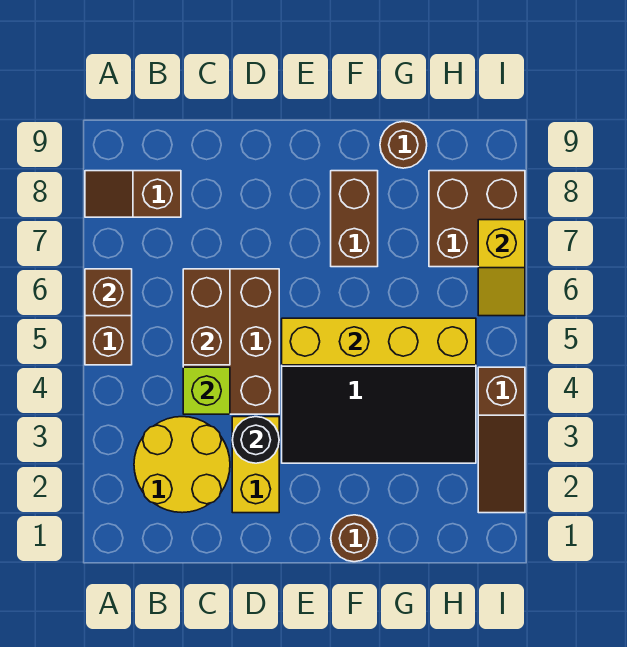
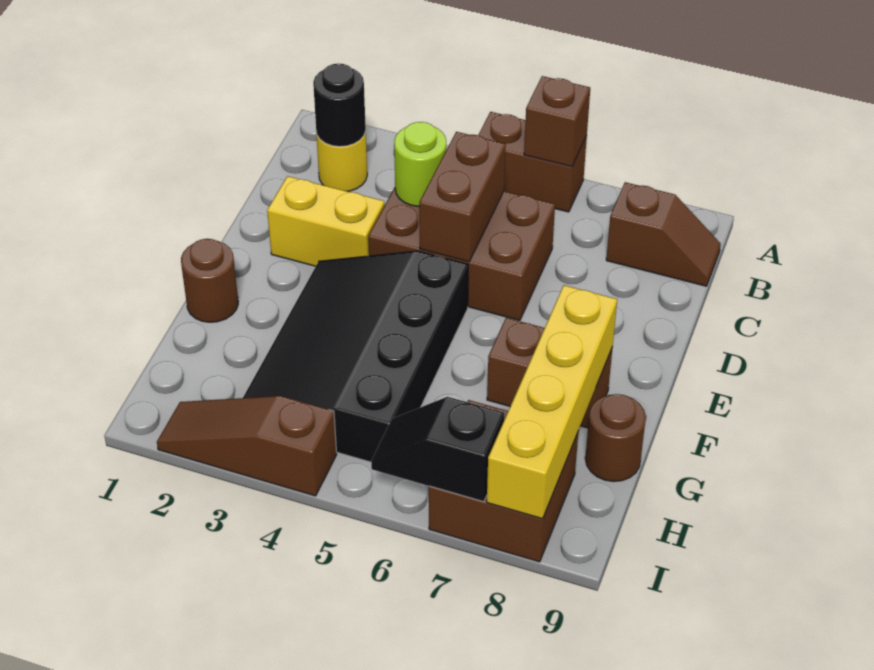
brown 1x2 slope [85,171,181,217] -> brown 1x2 slope turned to [606,182,721,286]
yellow 2x2 round brick [134,417,230,513] -> yellow 1x1 round brick [316,132,367,191]
lime 1x1 brick [183,367,230,414] -> lime 1x1 round brick [394,122,446,206]
brown 1x2 brick [183,269,230,365] -> brown 1x2 brick turned to [419,132,506,262]
black 1x1 round brick [232,417,279,463] -> black 1x1 round brick moved to [313,63,366,147]
yellow 1x4 brick [282,318,476,365] -> yellow 1x4 brick moved to [487,285,617,519]
yellow 1x2 slope [478,220,525,316] -> black 1x2 slope [371,397,504,502]

